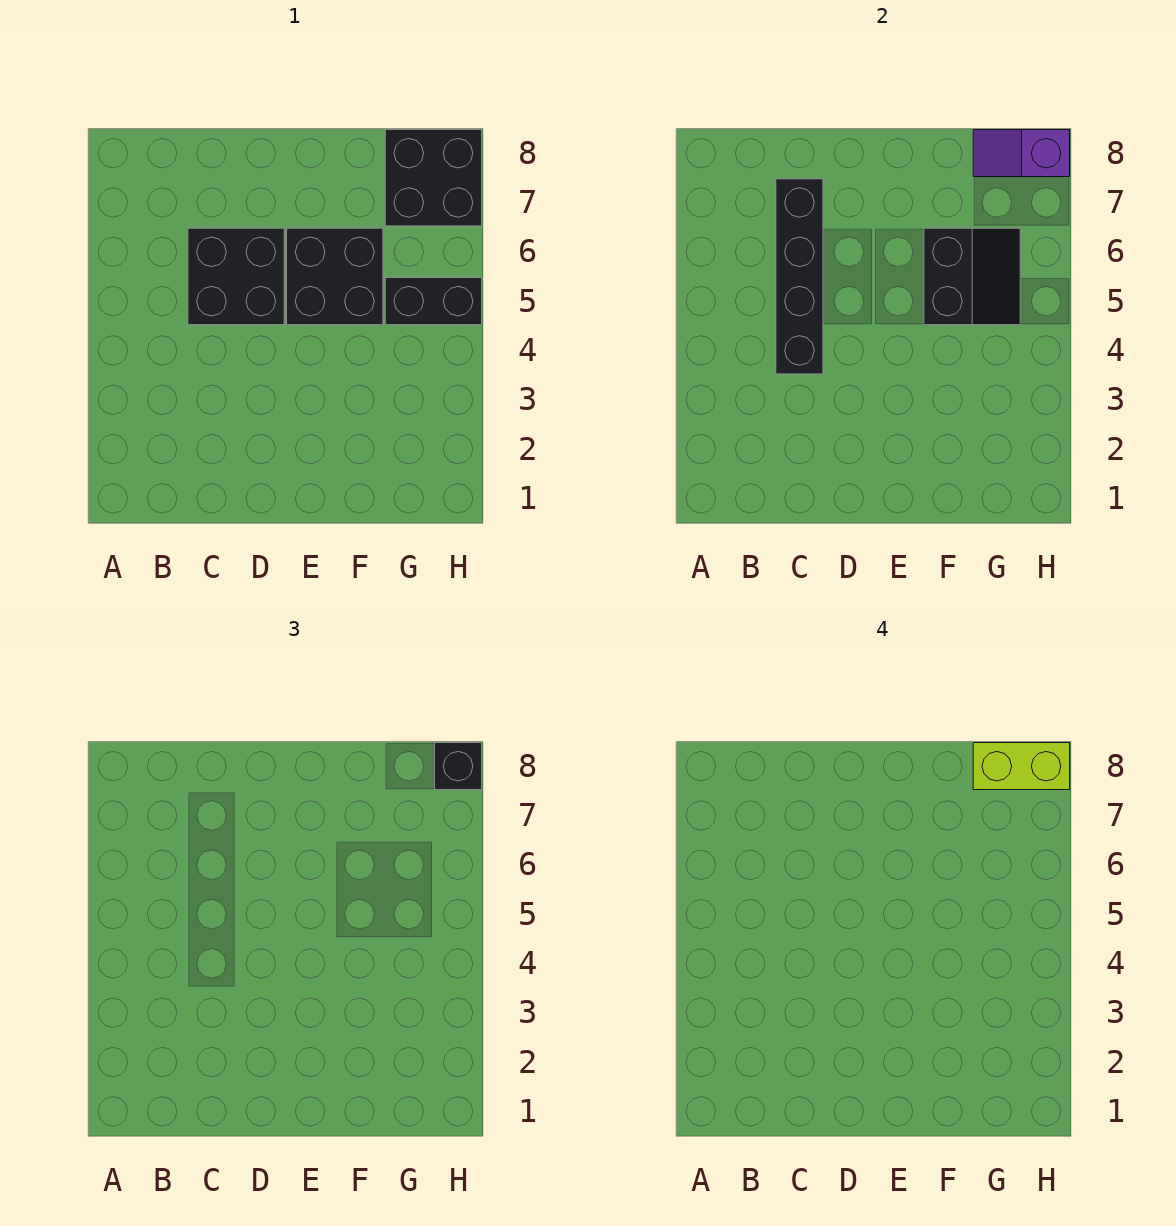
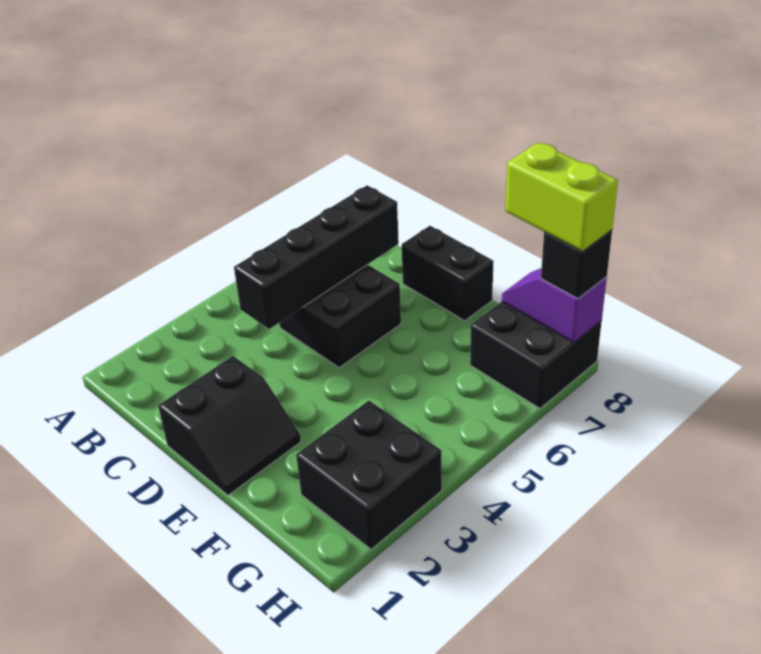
black 2x2 brick [287,228,383,325] -> black 2x2 brick moved to [296,401,442,549]
black 2x2 slope [924,228,1020,325] -> black 2x2 slope moved to [158,356,301,495]
black 1x2 brick [385,278,482,325] -> black 1x2 brick moved to [402,226,494,321]

